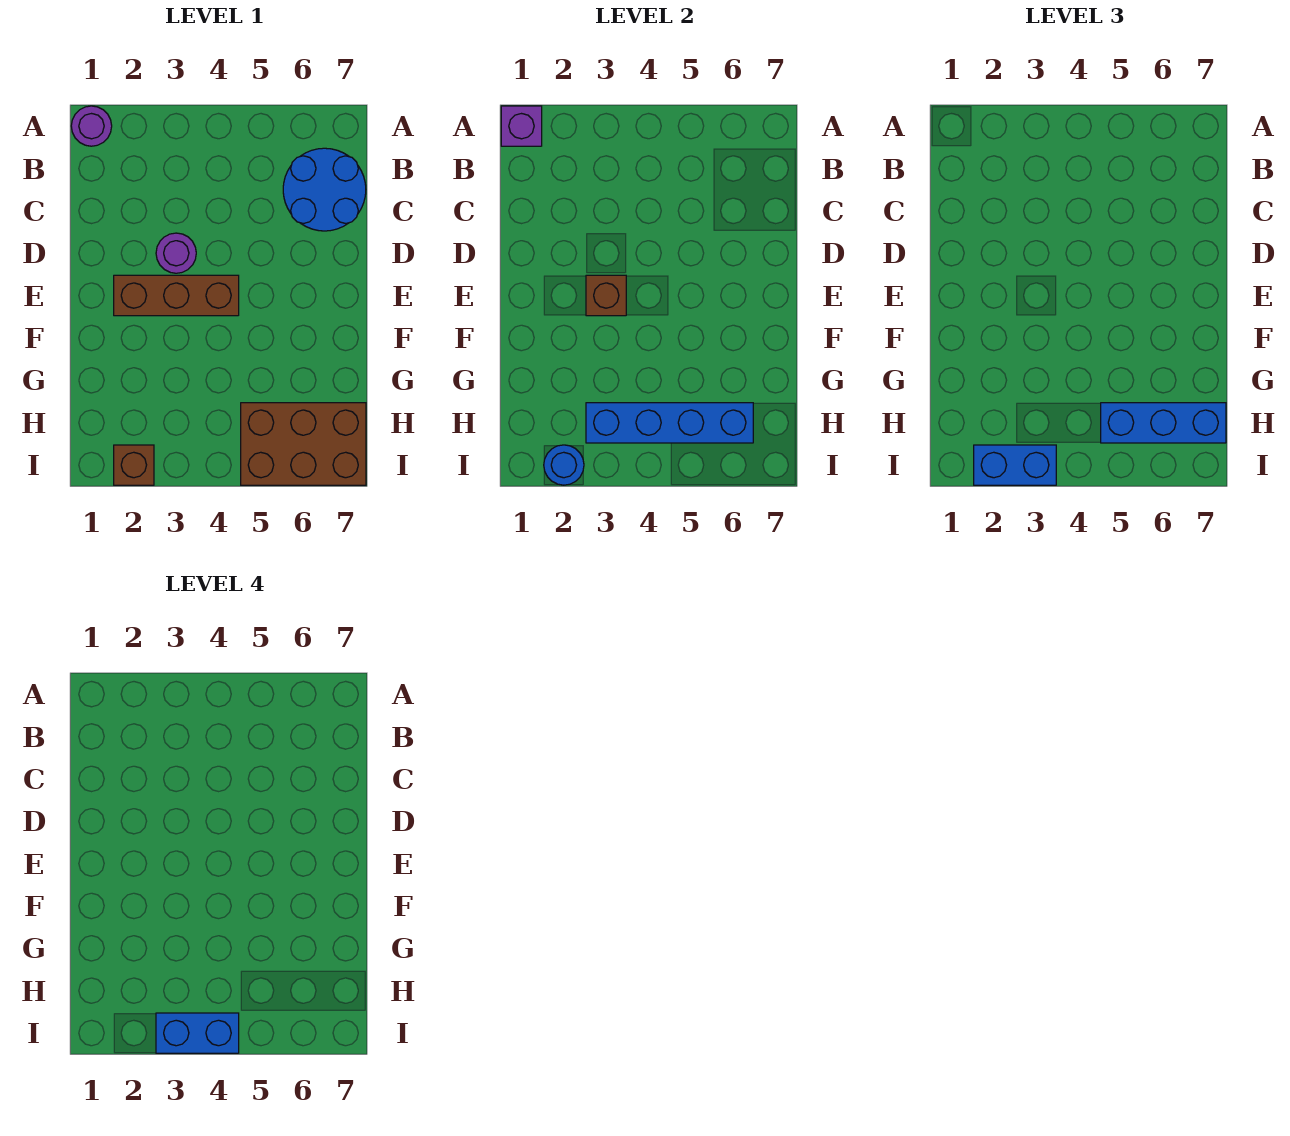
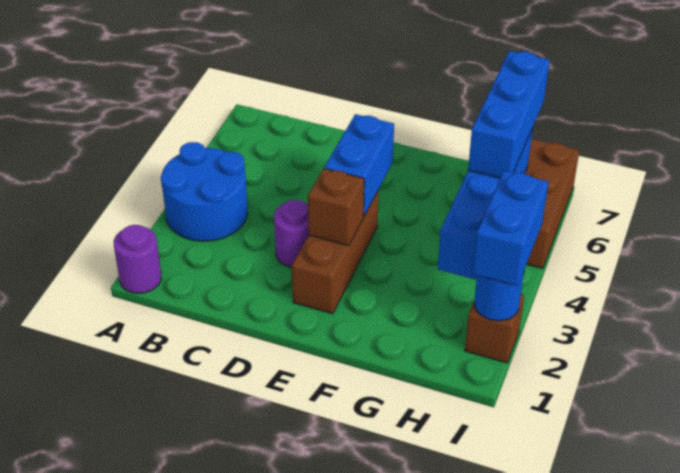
purple 1x1 brick [501,106,542,146] -> none
blue 2x2 round brick [283,148,366,231] -> blue 2x2 round brick moved to [161,142,248,241]
blue 1x2 brick [156,1013,239,1053] -> blue 1x2 brick moved to [325,114,394,216]

